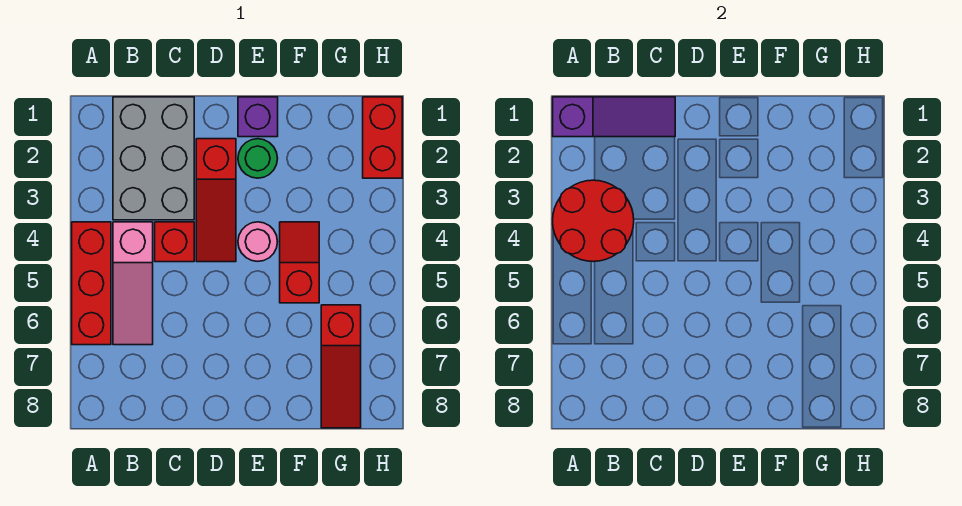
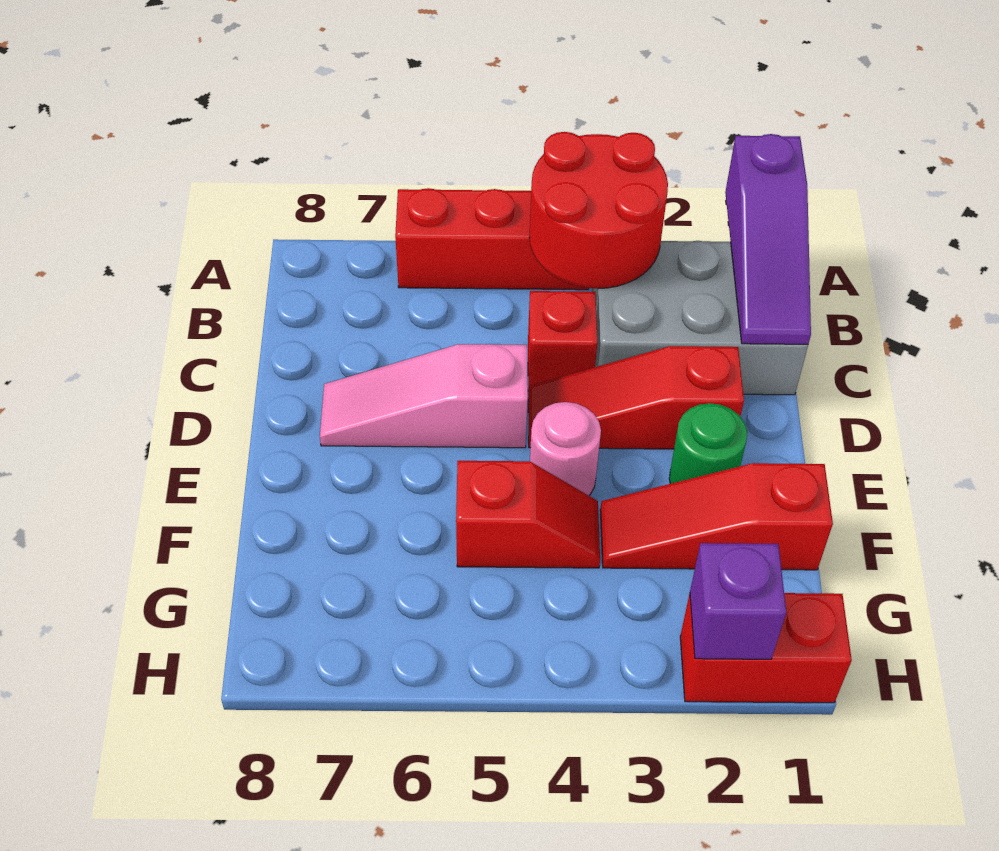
pink 1x3 slope [113,222,153,345] -> pink 1x3 slope moved to [320,344,528,448]
purple 1x1 brick [238,97,278,137] -> purple 1x1 brick moved to [690,543,786,659]
red 1x3 slope [321,305,361,428] -> red 1x3 slope moved to [600,463,833,570]

